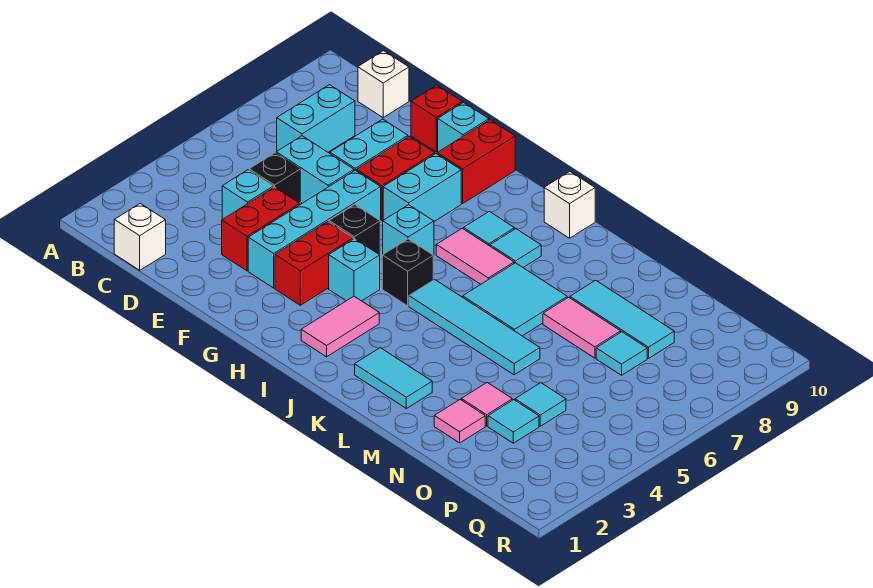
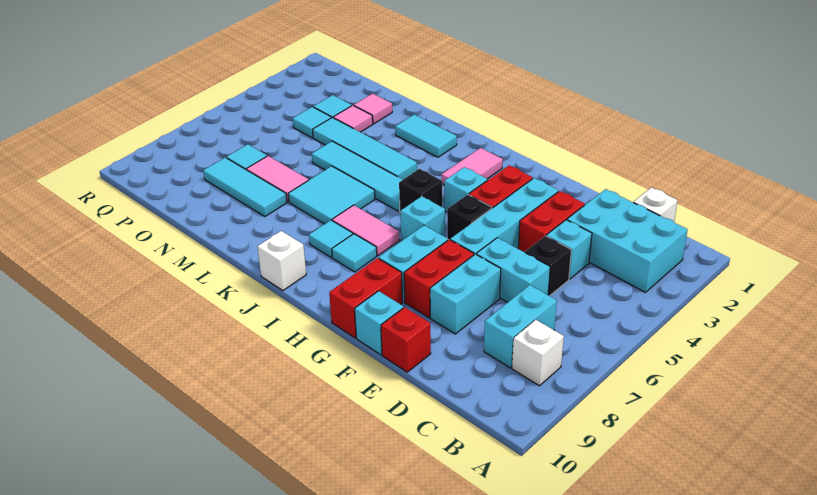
none -> cyan 2x3 brick [567,189,687,292]
white 1x1 brick [358,51,409,118] -> white 1x1 brick moved to [512,320,564,386]
none -> cyan 1x4 tile [313,117,417,179]

